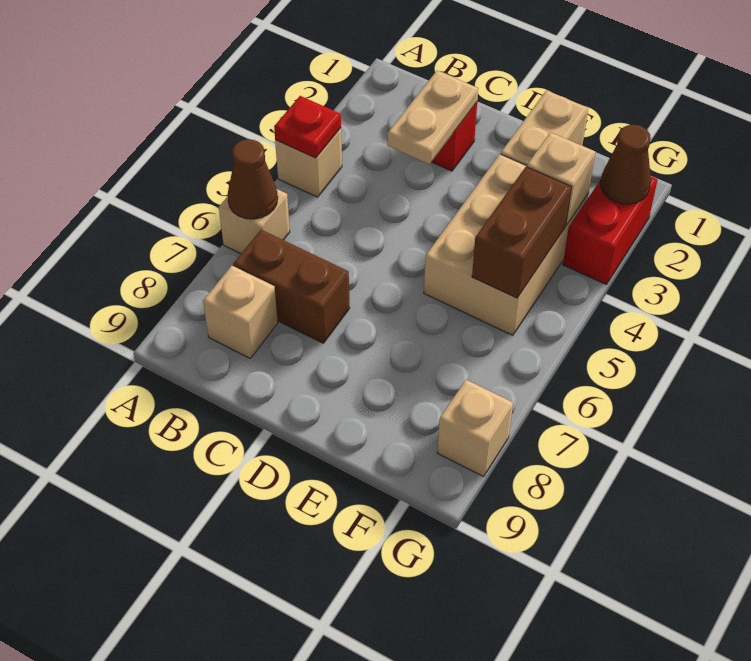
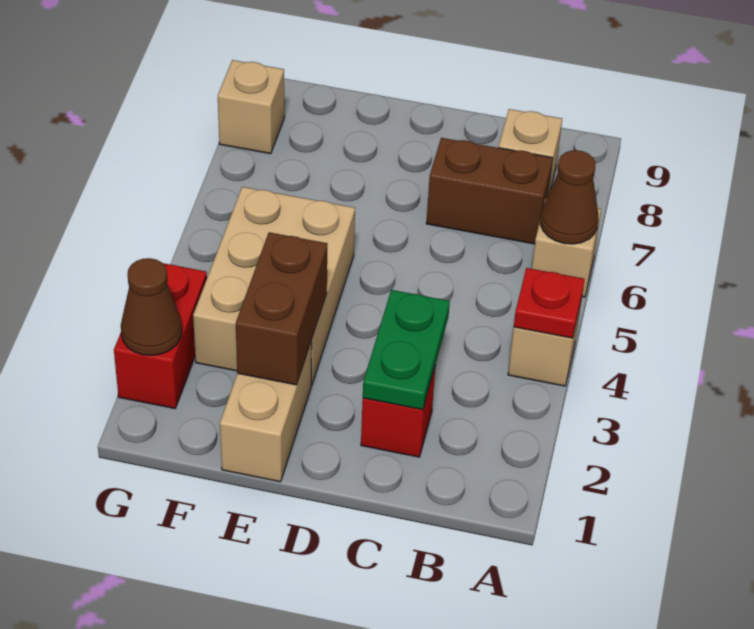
tan 1x2 plate [388,71,478,164] -> green 1x2 plate [363,290,450,410]
tan 1x1 brick [527,132,595,225] -> none
brown 1x2 brick [472,167,571,298] -> brown 1x2 brick moved to [236,232,327,385]

